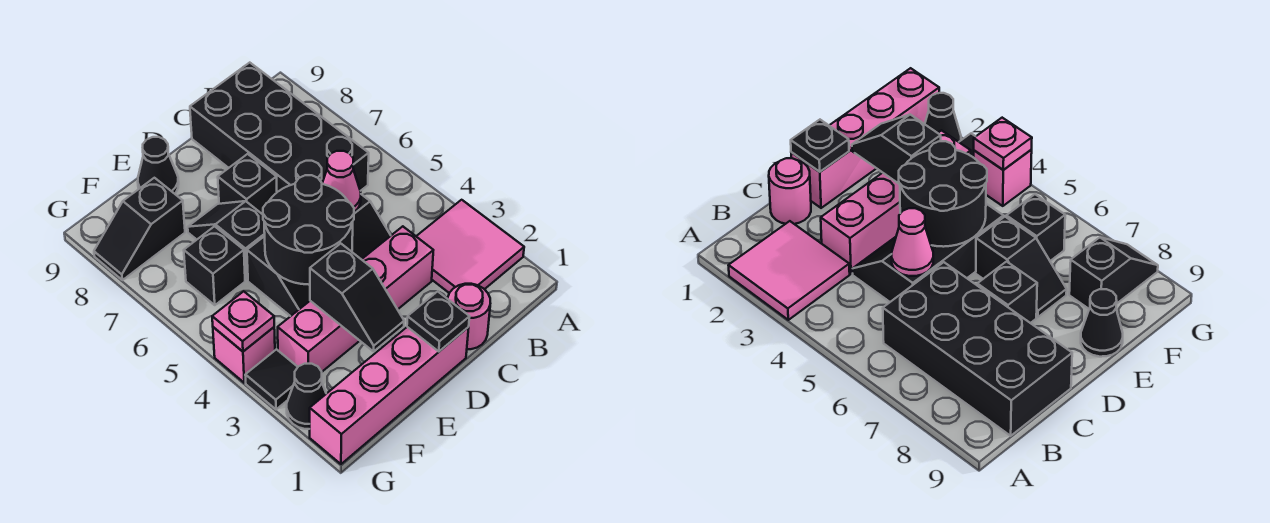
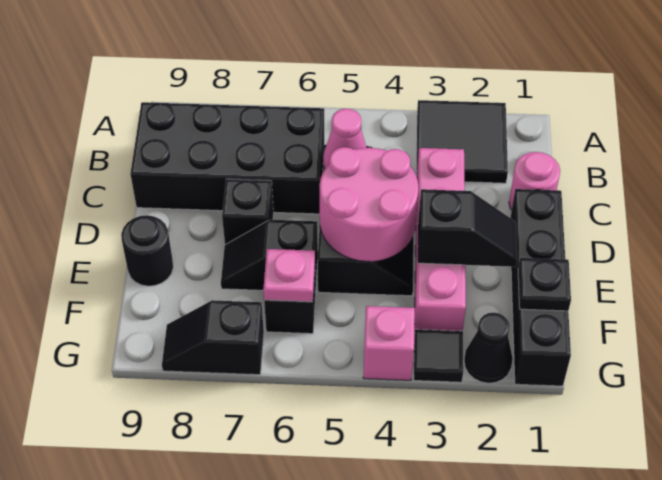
pink 2x2 tile [416,200,524,293] -> black 2x2 tile [416,100,508,183]
pink 1x4 brick [310,327,469,464] -> black 1x4 brick [510,189,571,386]
black 1x1 plate [407,291,470,352] -> black 1x1 plate moved to [518,258,571,311]
black 2x2 round brick [263,175,354,284] -> pink 2x2 round brick [319,147,419,261]
black 1x1 cone [138,137,179,194] -> black 1x1 round brick [121,215,173,286]
black 1x2 slope [94,178,185,280] -> black 1x2 slope turned to [162,300,264,375]
pink 1x1 plate [212,291,274,351] -> pink 1x1 plate moved to [263,249,315,302]

